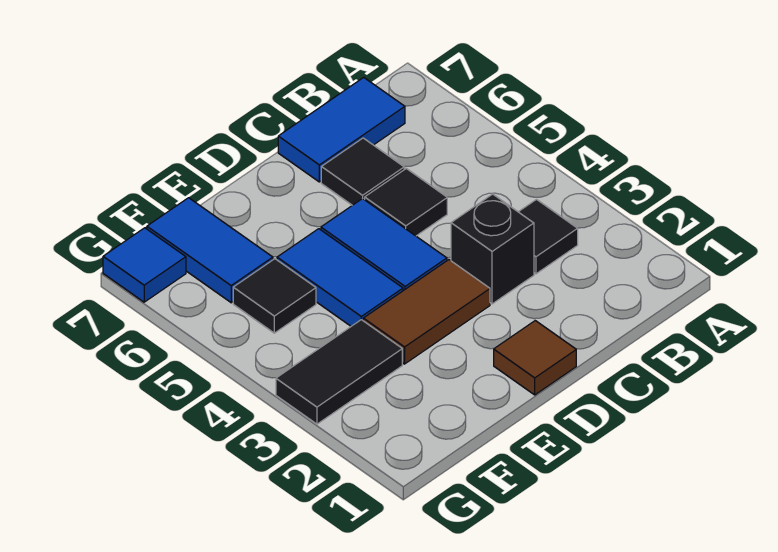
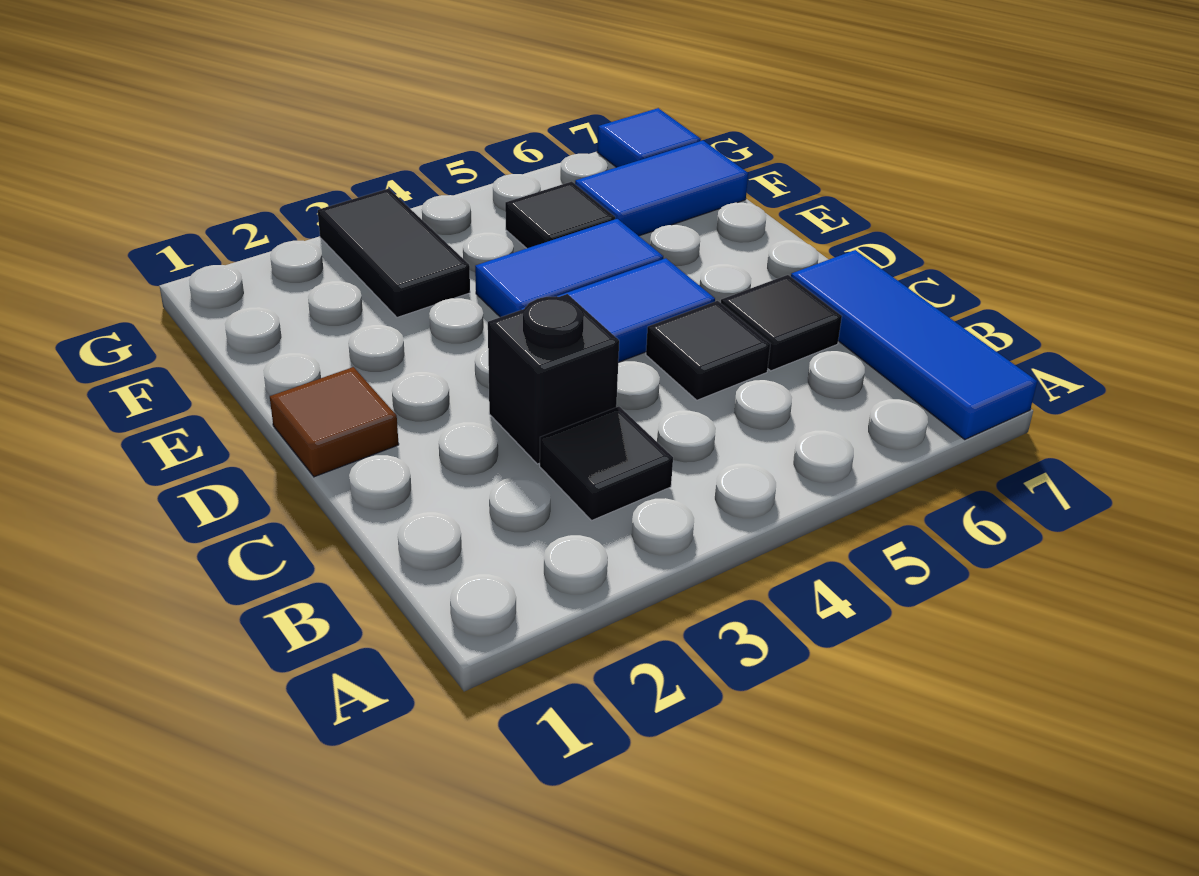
blue 1x2 tile [278,78,405,182] -> blue 1x3 tile [791,250,1037,439]
brown 1x2 tile [363,260,490,364] -> none

